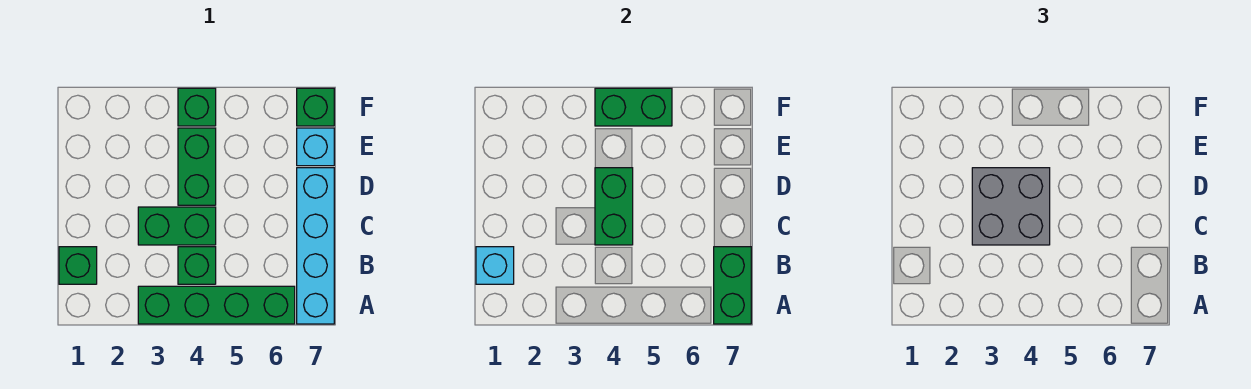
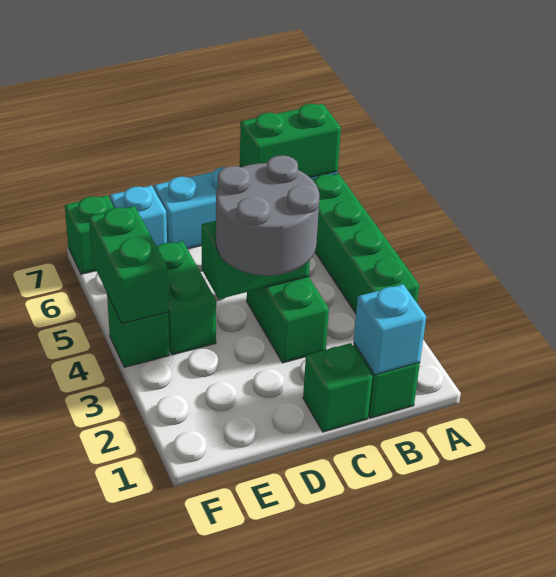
green 1x1 brick [178,247,216,284] -> green 1x1 brick moved to [303,343,372,432]
grey 2x2 brick [972,168,1050,245] -> grey 2x2 round brick [216,156,319,276]
green 1x2 brick [178,128,216,205] -> green 1x2 brick turned to [157,241,216,355]

